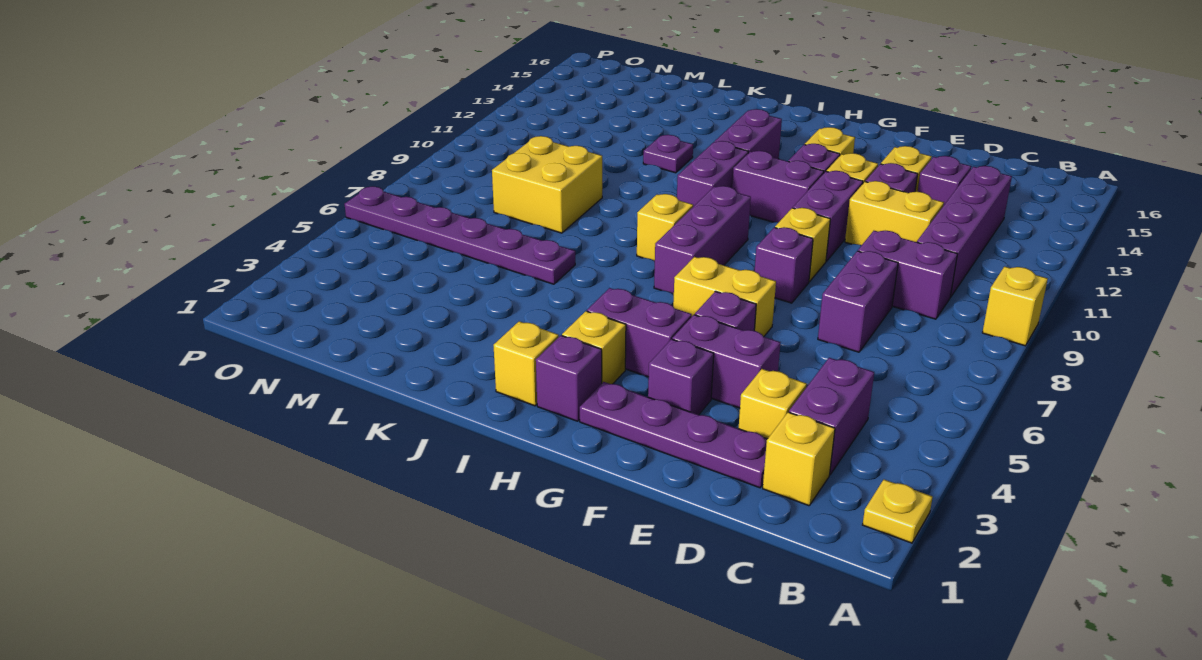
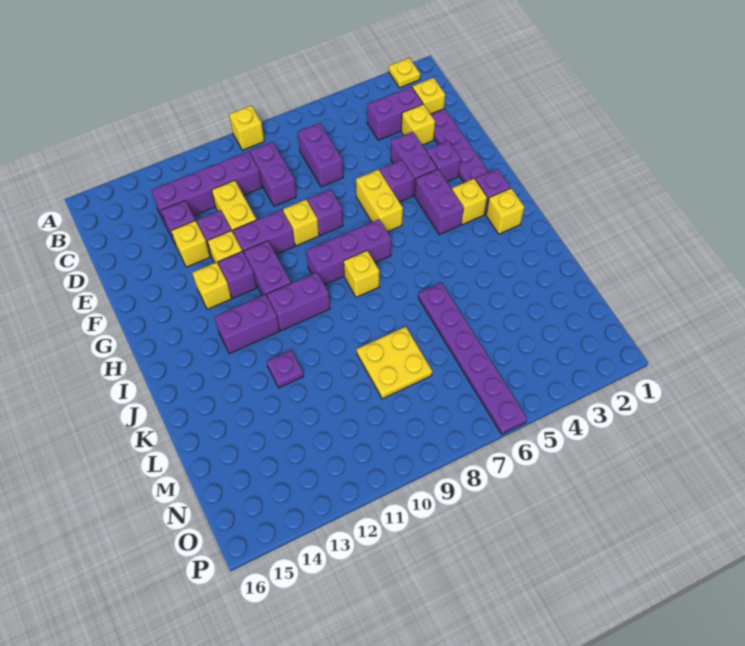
purple 1x2 brick [818,251,898,352] -> purple 1x2 brick turned to [298,123,343,187]
yellow 2x2 brick [492,136,602,233] -> yellow 2x2 plate [357,327,432,399]

